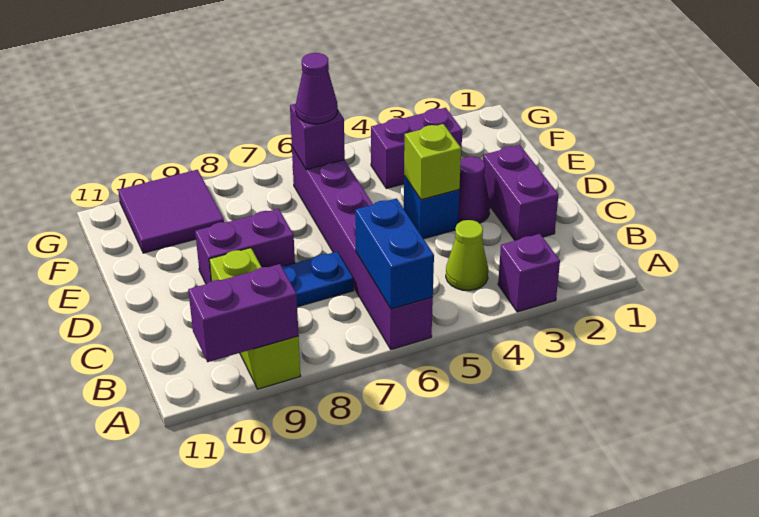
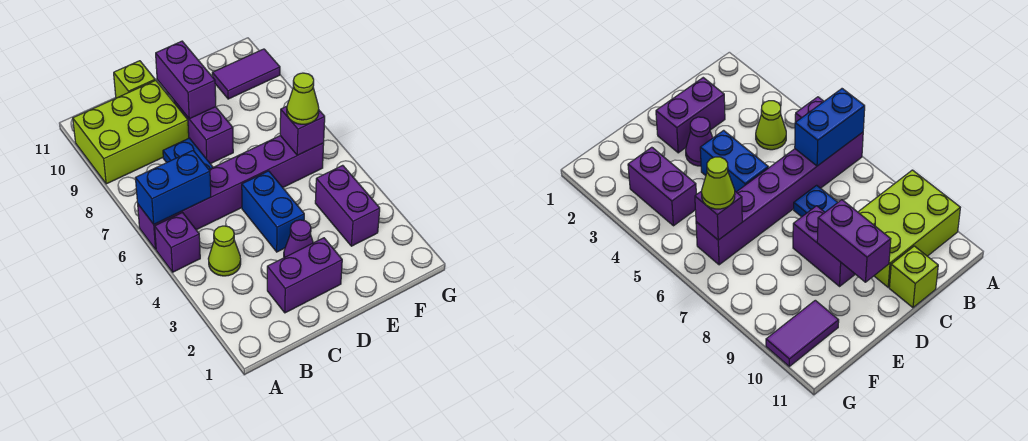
purple 1x1 brick [498,234,560,312] -> purple 1x1 brick moved to [155,213,200,272]
lime 1x3 brick [209,248,300,389] -> lime 2x3 brick [73,80,189,184]
purple 1x2 brick [188,264,299,362] -> purple 1x2 brick moved to [156,41,216,119]
blue 1x1 brick [404,176,459,239] -> blue 1x2 brick [242,171,304,252]
lime 1x1 brick [404,124,462,200] -> lime 1x1 brick moved to [114,61,155,98]
purple 1x1 cone [295,53,338,124] -> lime 1x1 cone [287,73,319,124]
purple 2x2 tile [118,170,224,253] -> purple 1x2 tile [212,49,280,99]

